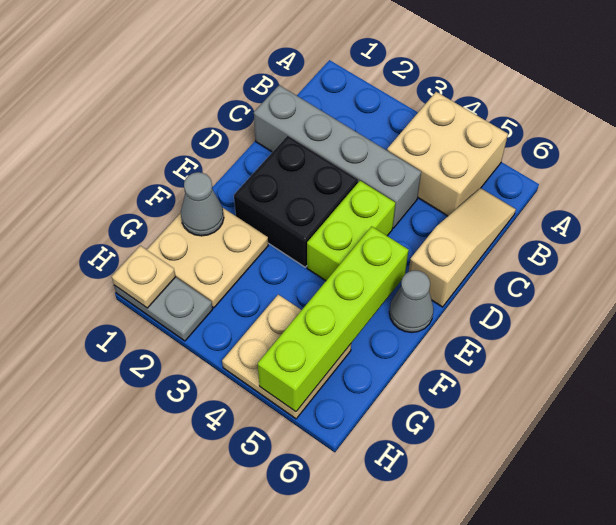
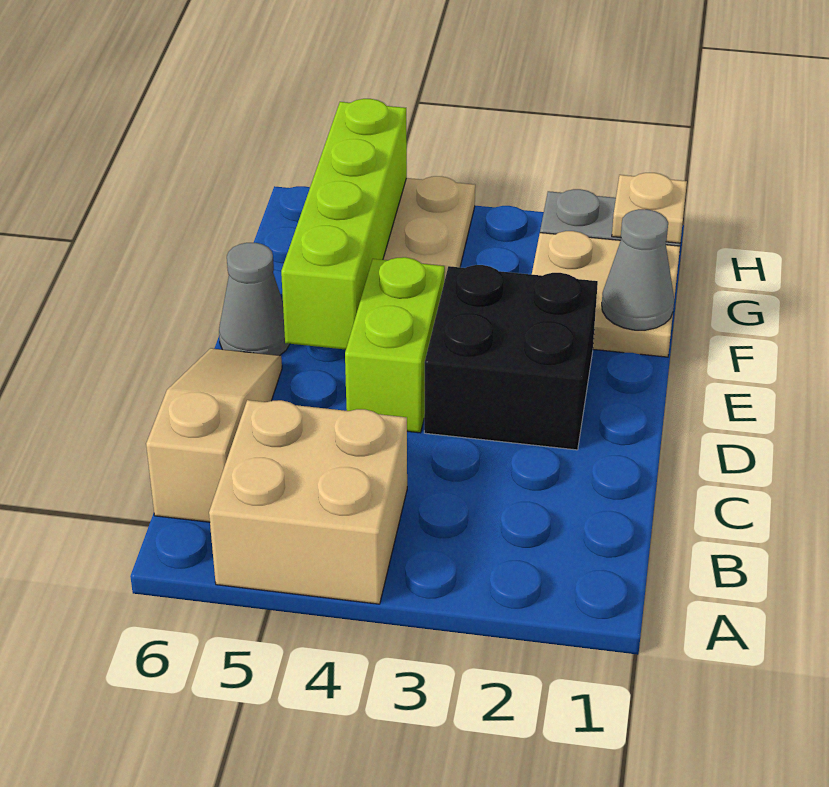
tan 1x3 slope [409,188,516,307] -> tan 1x3 slope turned to [146,348,282,522]
grey 1x4 brick [254,85,421,228] -> none

